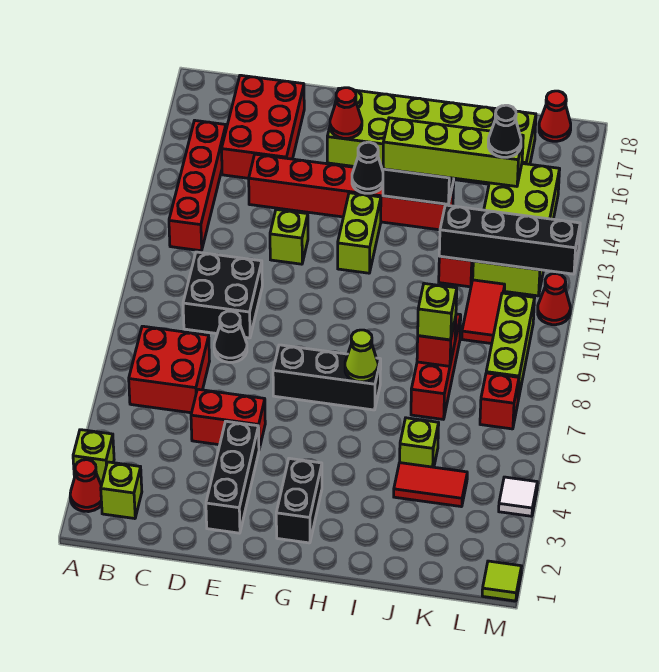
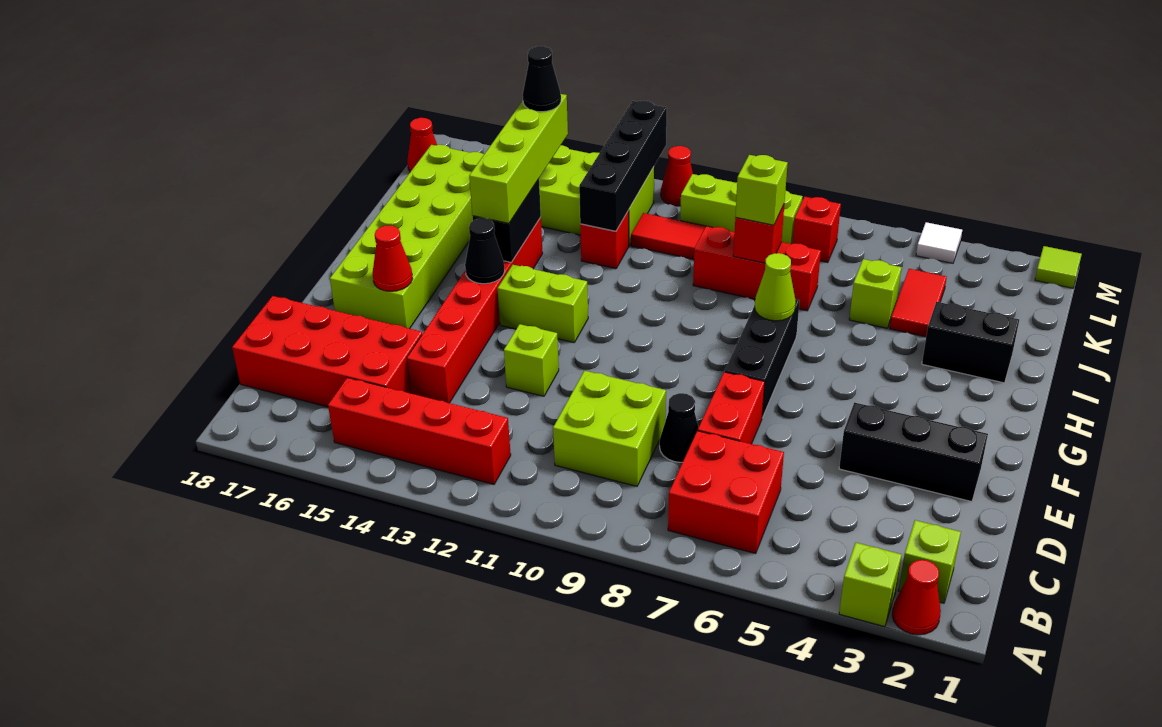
black 2x2 brick [183,252,262,338] -> lime 2x2 brick [553,371,666,486]
red 2x3 brick [222,75,304,178] -> red 2x4 brick [232,296,422,407]
red 1x2 brick [191,389,265,449] -> red 1x2 brick moved to [698,372,765,444]
black 1x2 brick [276,458,322,543] -> black 1x2 brick moved to [922,302,1019,383]

